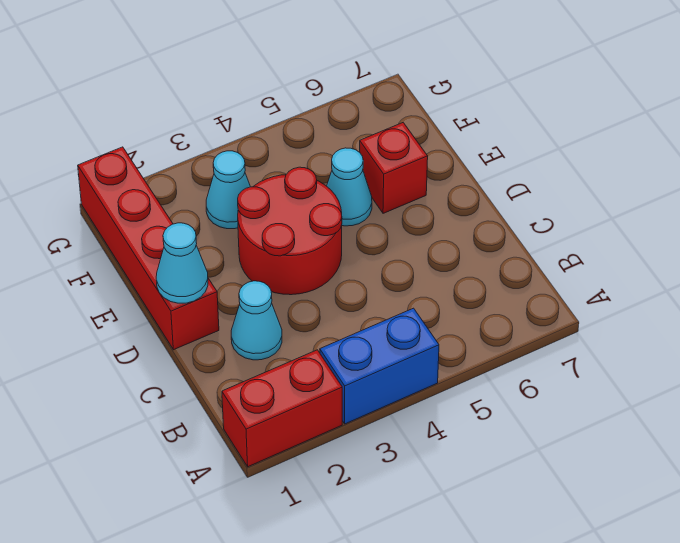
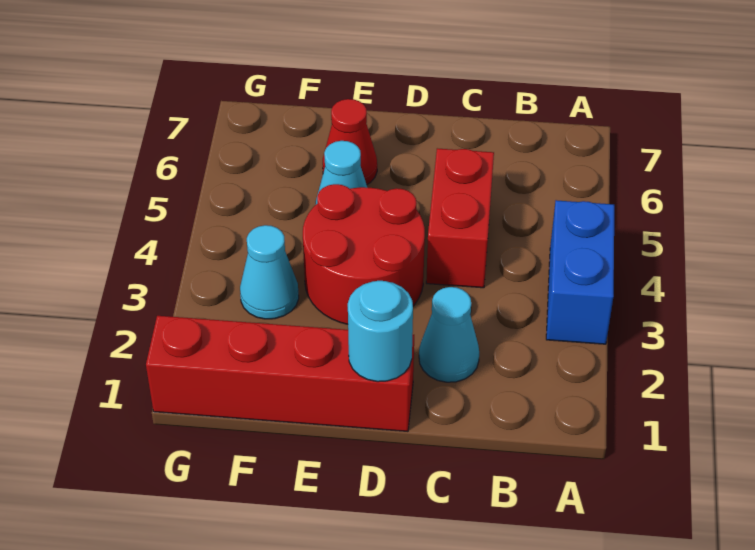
red 1x2 brick [222,350,342,467] -> red 1x2 brick moved to [426,148,494,288]
cyan 1x1 cone [156,223,208,303] -> cyan 1x1 round brick [348,281,413,382]
red 1x1 brick [360,123,428,213] -> red 1x1 cone [323,99,377,185]

